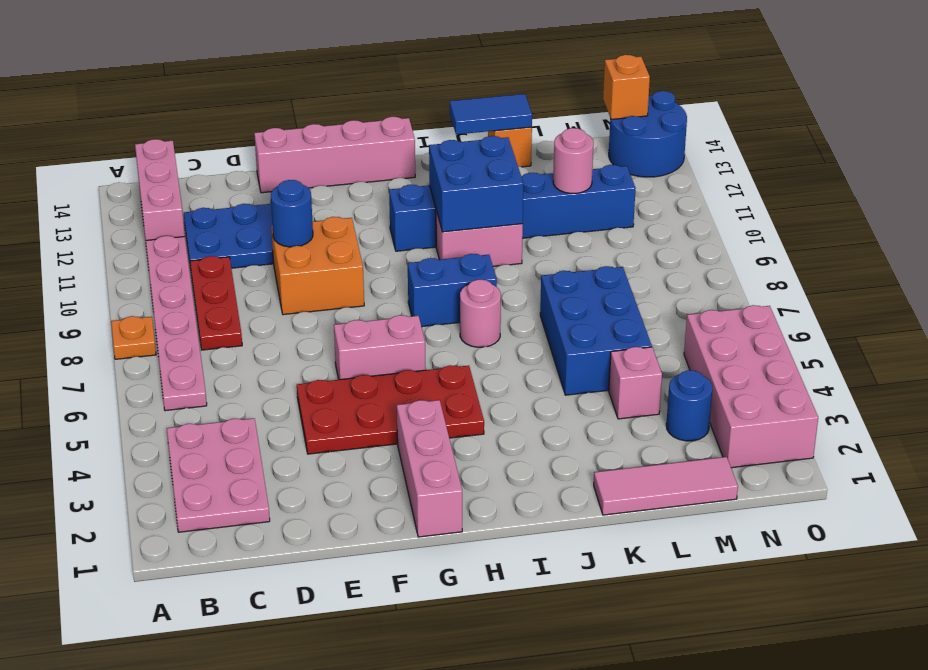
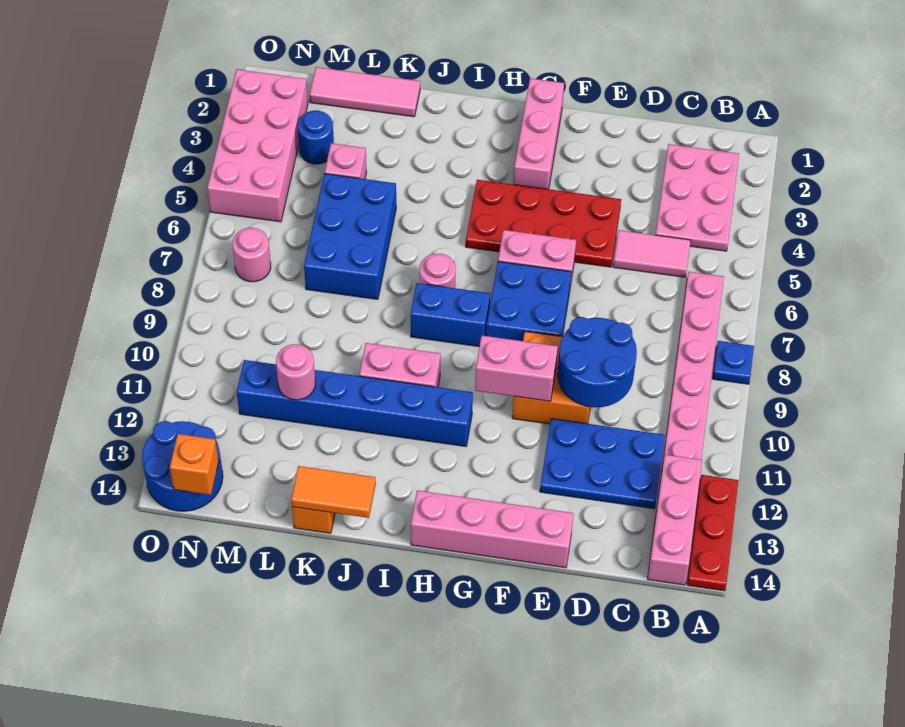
orange 1x1 plate [111,316,156,359] -> blue 1x1 plate [713,341,754,384]
none -> pink 1x2 tile [613,230,691,277]
red 1x3 plate [190,256,242,350] -> red 1x3 plate moved to [687,475,739,591]
blue 1x1 round brick [271,180,313,247] -> blue 2x2 round brick [557,317,637,407]
none -> pink 1x2 brick [475,336,558,401]
blue 2x2 brick [429,136,524,232] -> blue 2x2 brick moved to [486,262,571,341]
blue 1x2 tile [450,94,532,134] -> orange 1x2 tile [291,466,376,518]
none -> pink 1x1 round brick [233,228,271,282]

